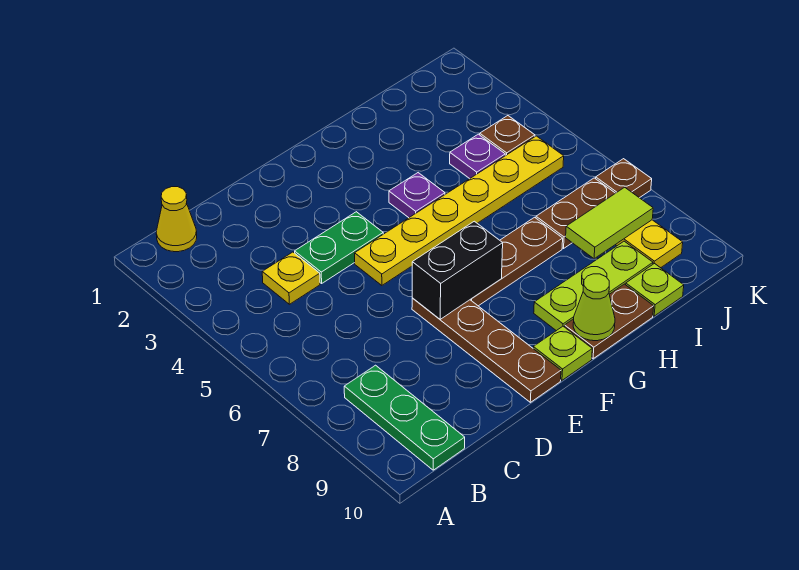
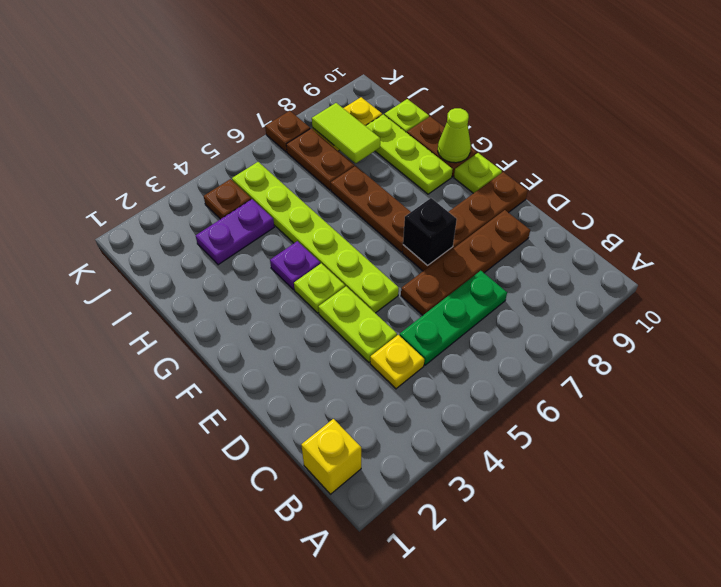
yellow 1x1 cone [156,187,197,252] -> yellow 1x1 brick [301,419,361,494]
green 1x3 plate [344,365,465,470] -> green 1x3 plate moved to [400,271,507,365]
green 1x2 plate [295,212,383,283] -> lime 1x2 plate [318,287,397,362]
none -> brown 1x4 plate [401,210,530,315]
yellow 1x6 plate [355,136,564,285] -> lime 1x6 plate [232,162,399,313]
black 1x2 brick [412,221,503,319] -> black 1x1 brick [403,198,457,266]
none -> lime 1x1 plate [294,263,345,313]
purple 1x1 plate [450,134,505,179] -> purple 1x2 plate [196,199,274,265]

